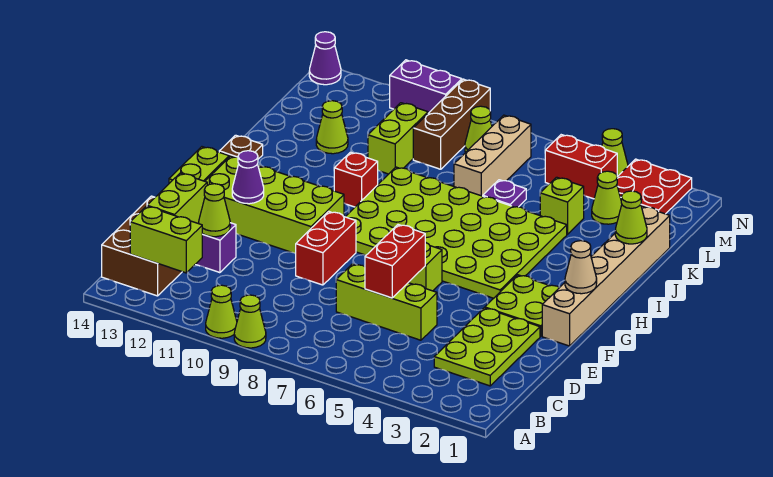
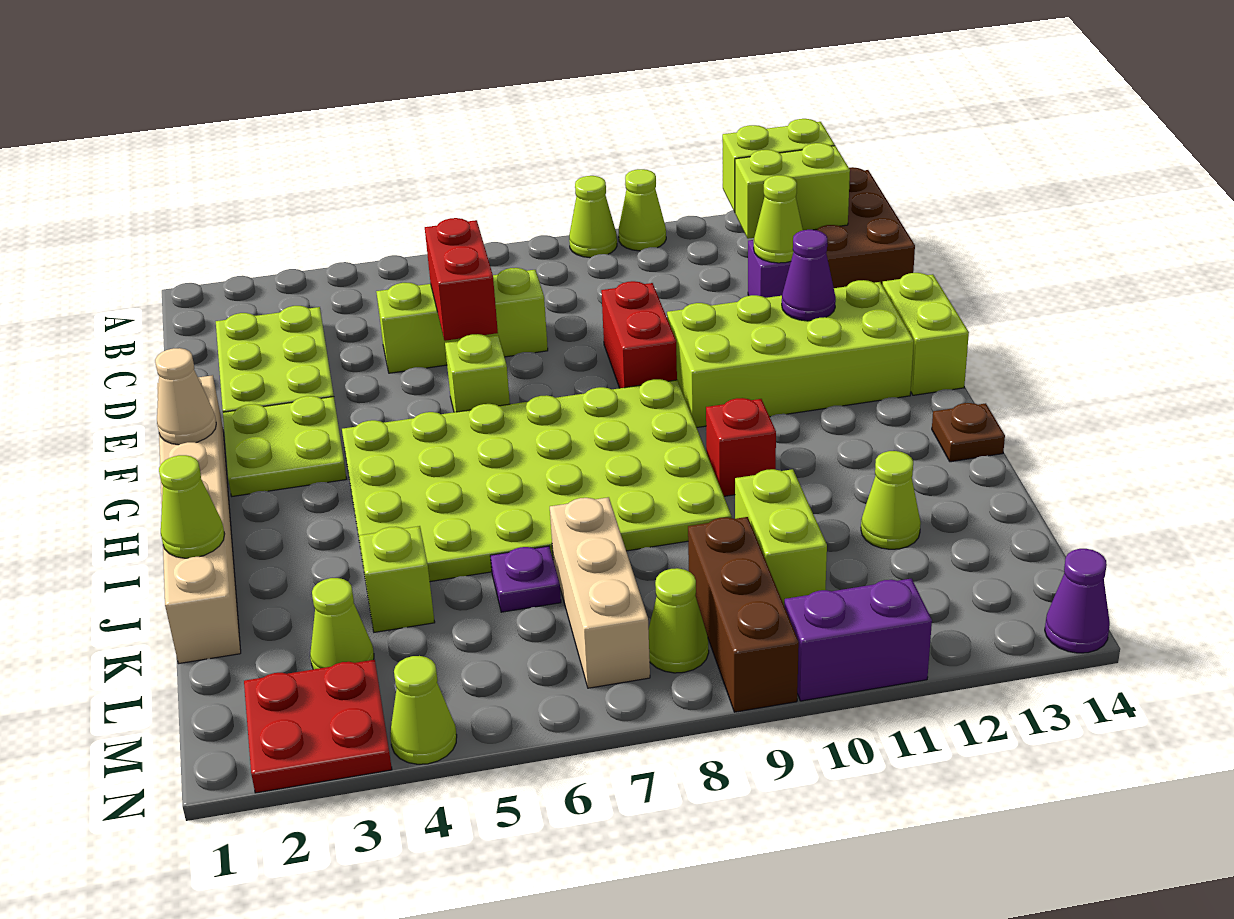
lime 1x2 brick [147,173,207,223] -> lime 1x2 brick turned to [735,143,850,239]
red 1x2 brick [545,135,617,199] -> none

